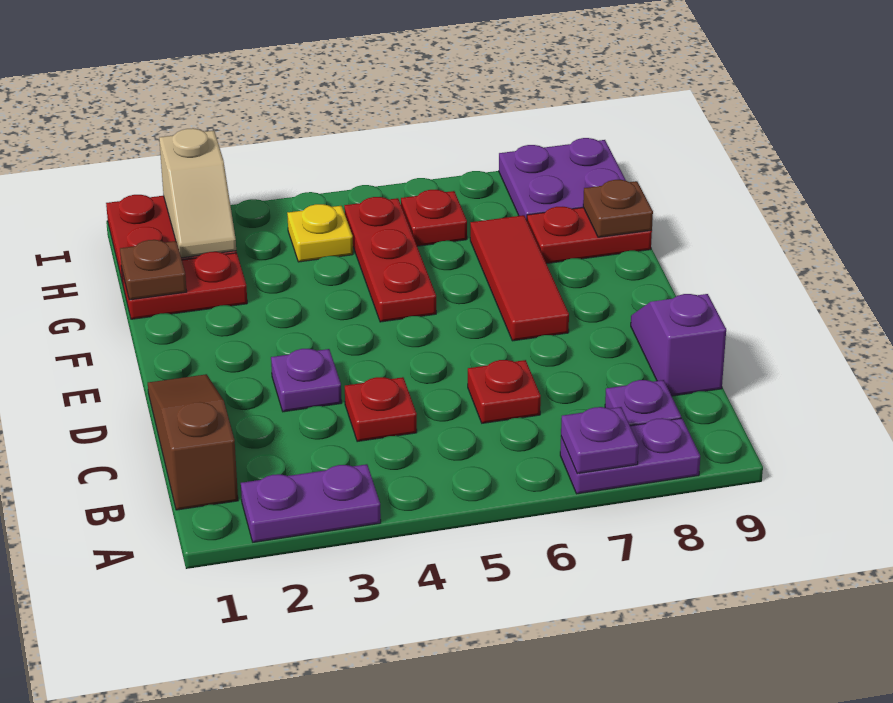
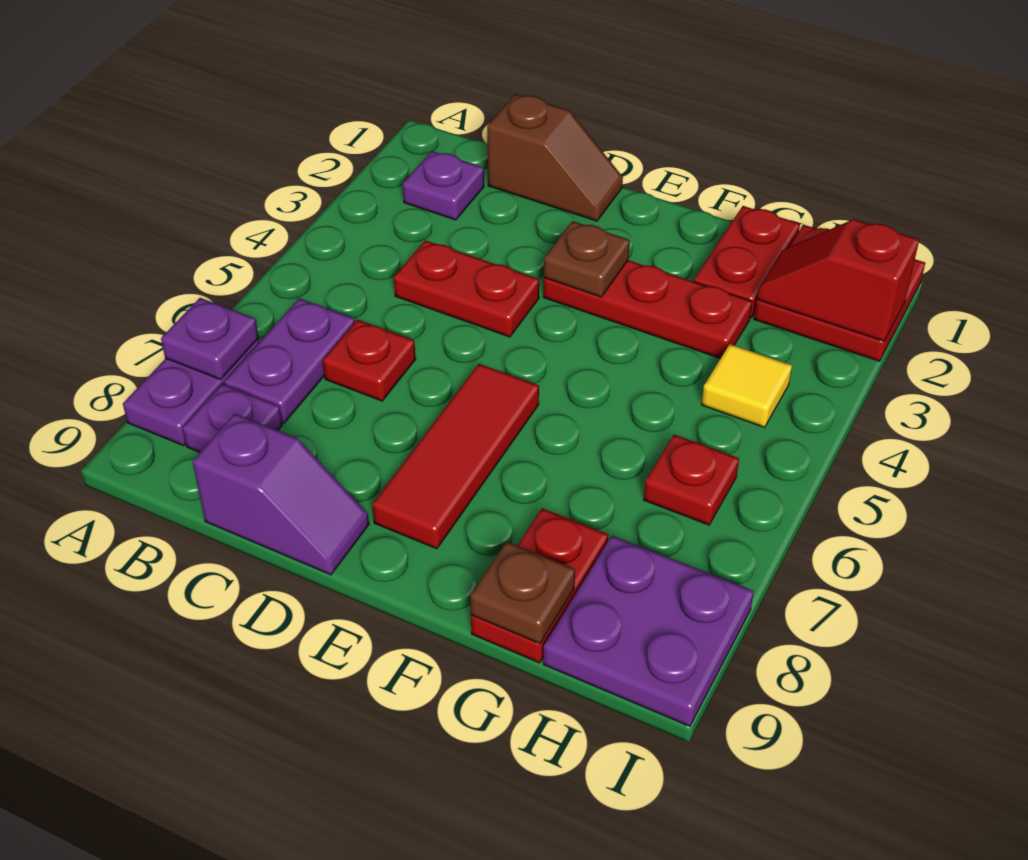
purple 1x2 plate [241,464,381,542] -> purple 1x2 plate moved to [224,298,355,423]
brown 1x3 slope [148,374,238,510] -> brown 1x2 slope [487,94,623,221]
red 1x1 plate [345,377,417,442] -> red 1x2 plate [394,240,539,337]
purple 1x1 plate [271,349,342,412] -> purple 1x1 plate moved to [403,151,484,220]
red 1x3 tile [470,215,569,341] -> red 1x3 tile turned to [372,364,539,549]
red 1x3 plate [344,197,436,322] -> red 1x3 plate moved to [543,260,752,358]
brown 1x1 plate [120,240,187,300] -> brown 1x1 plate moved to [544,221,630,297]
tan 1x2 slope [159,128,236,258] -> red 1x2 slope [757,219,919,341]
yellow 1x1 plate [287,204,353,262] -> yellow 1x1 tile [702,344,792,427]

